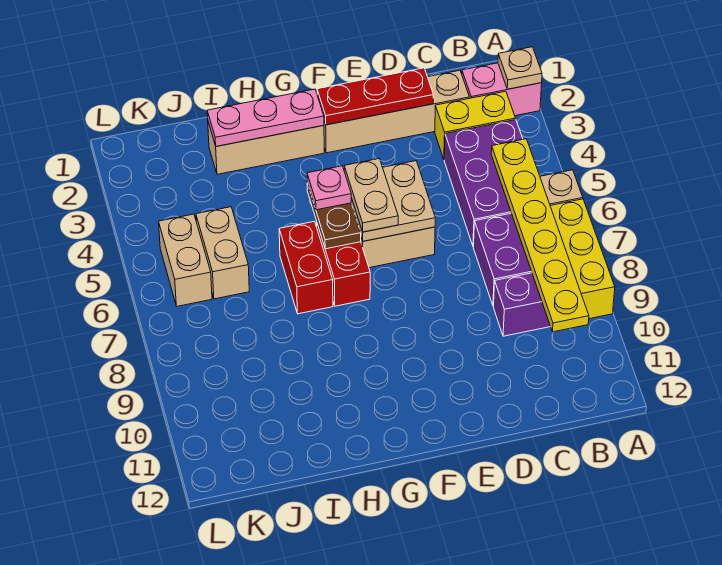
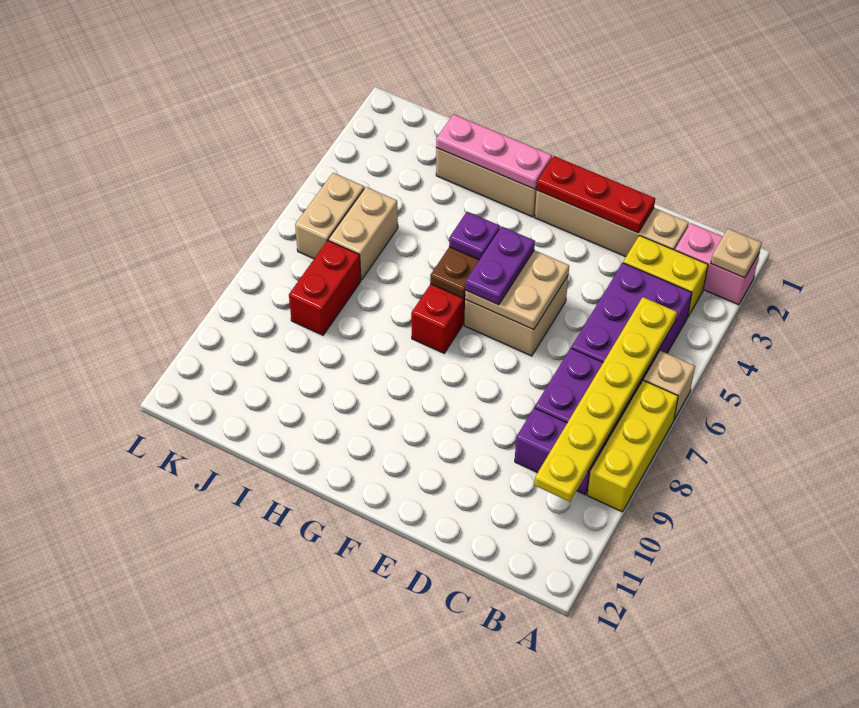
tan 1x2 plate [344,159,398,232] -> purple 1x2 plate [465,226,535,305]
pink 1x1 plate [307,166,351,210] -> purple 1x1 plate [449,212,500,260]
red 1x2 brick [279,221,333,314] -> red 1x2 brick moved to [289,240,361,335]

